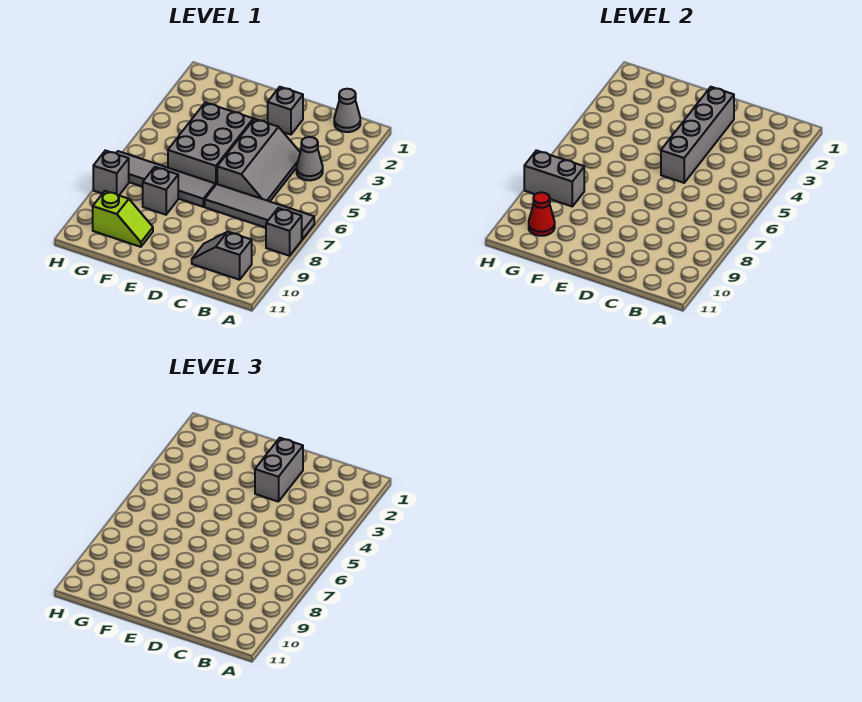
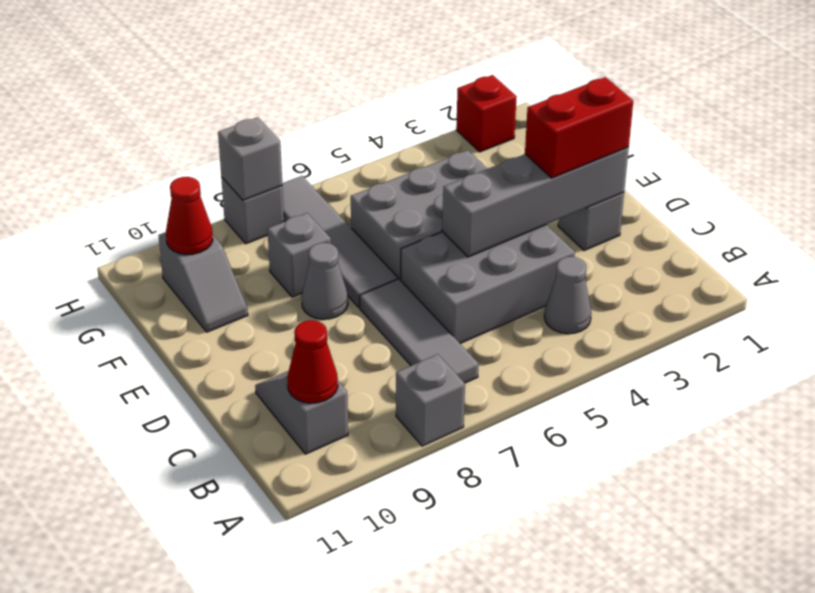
grey 1x4 tile [205,184,314,239] -> grey 1x3 tile [360,279,479,383]
grey 1x1 cone [334,89,360,132] -> grey 1x1 cone moved to [302,243,348,319]
none -> red 1x1 cone [287,320,338,403]
grey 2x3 slope [217,119,300,201] -> grey 2x3 brick [401,225,575,343]
grey 1x2 brick [255,438,303,502] -> red 1x2 brick [525,77,633,178]
lime 1x2 slope [93,191,153,247] -> grey 1x2 slope [158,232,248,332]
grey 1x2 brick [524,150,584,206] -> grey 1x1 brick [218,117,282,200]
none -> red 1x1 brick [456,75,517,152]

